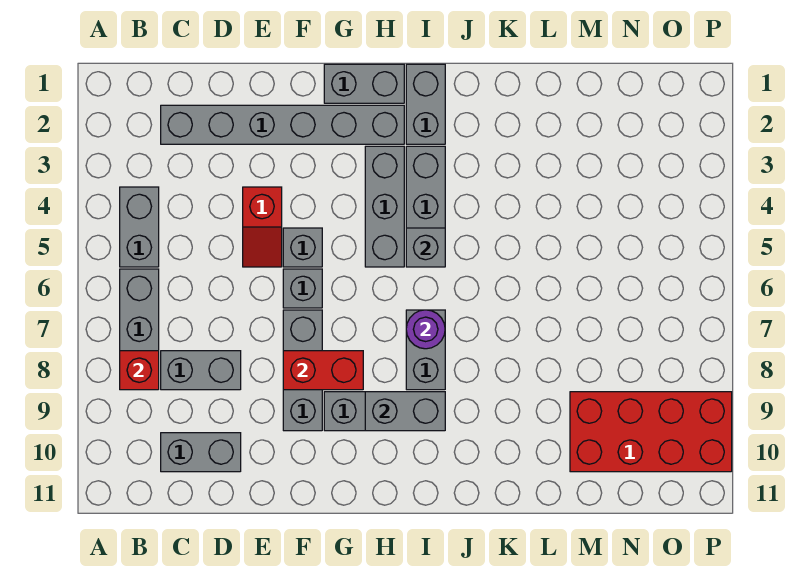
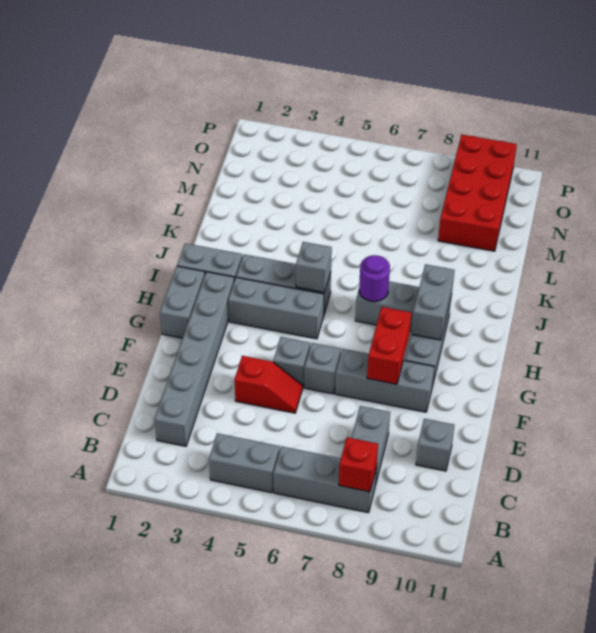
grey 1x2 brick [161,433,241,472] -> grey 1x1 brick [416,419,454,471]

